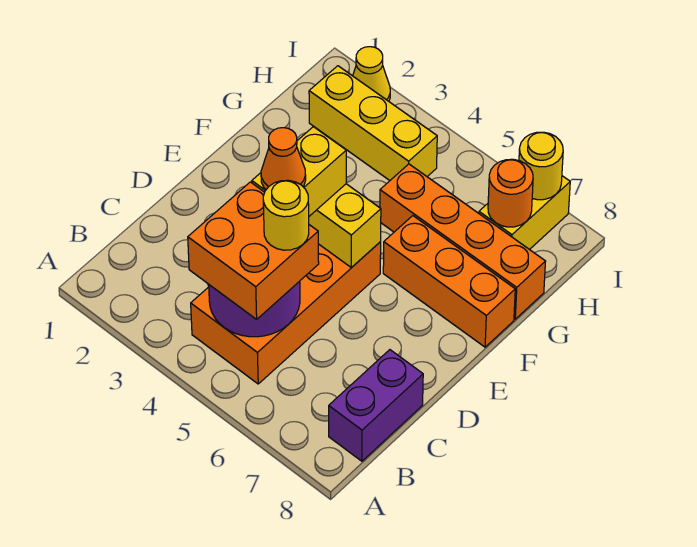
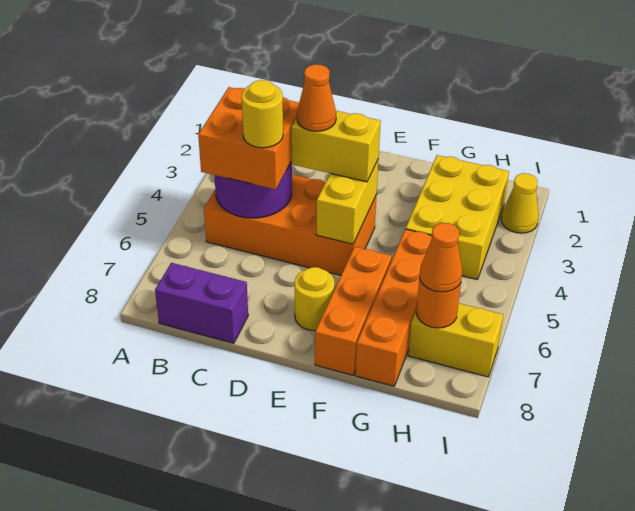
yellow 1x3 brick [309,66,437,180] -> yellow 2x3 brick [406,155,509,280]
none -> orange 1x1 cone [420,223,462,292]
yellow 1x1 round brick [519,132,563,200] -> yellow 1x1 round brick moved to [295,267,335,331]

